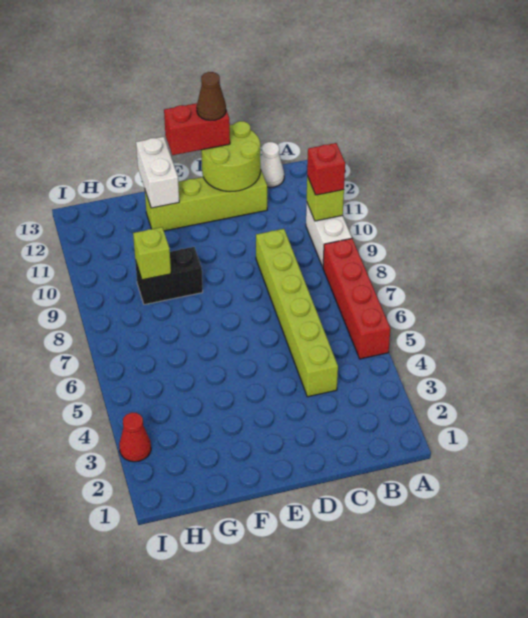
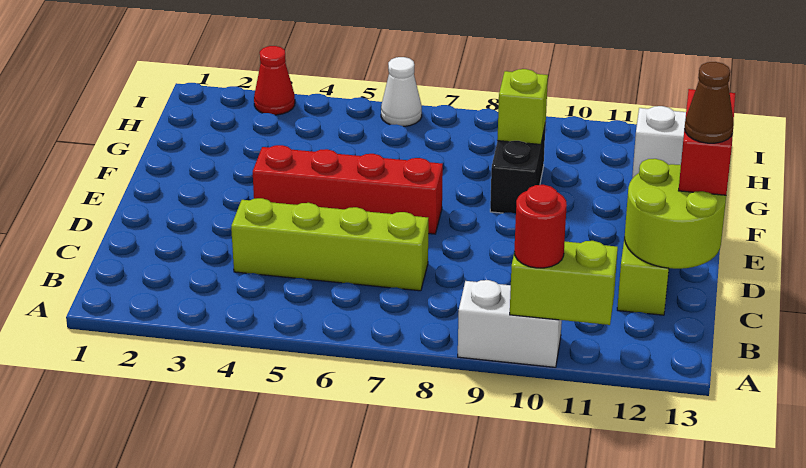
red 1x4 brick [323,238,390,359] -> red 1x4 brick moved to [253,145,443,234]
lime 1x1 brick [307,176,344,221] -> lime 1x2 brick [510,241,618,325]
red 1x1 brick [307,143,345,195] -> red 1x1 round brick [514,185,567,268]
white 1x1 cone [260,142,284,187] -> white 1x1 cone moved to [381,57,422,126]
lime 1x6 brick [256,229,338,397] -> lime 1x4 brick [231,198,428,291]

